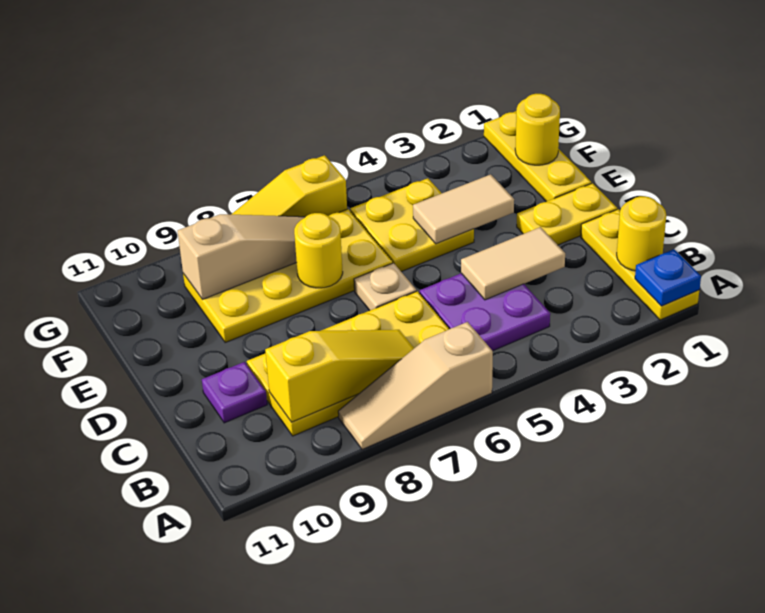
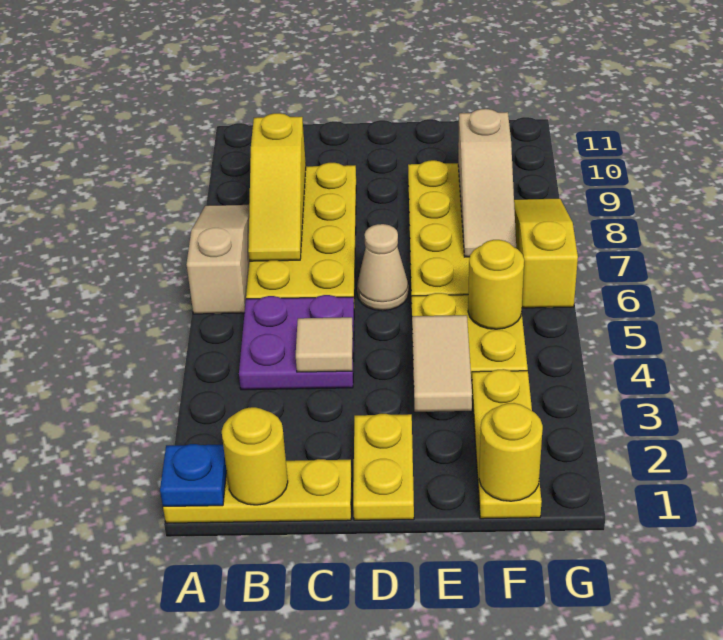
tan 1x2 tile [461,227,565,300] -> tan 1x1 tile [296,317,353,372]
purple 1x1 plate [202,362,267,423] -> none
tan 1x1 plate [354,263,416,311] -> tan 1x1 cone [357,224,409,311]
yellow 1x3 plate [484,111,591,202] -> yellow 1x3 plate turned to [472,369,542,519]
yellow 1x1 round brick [294,213,343,288] -> yellow 1x1 round brick moved to [468,240,524,329]

